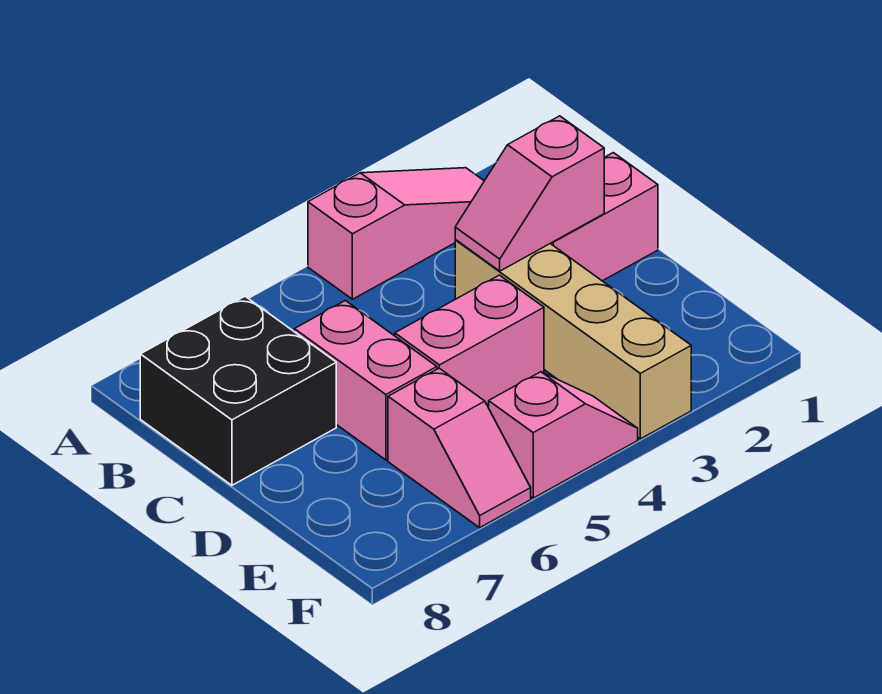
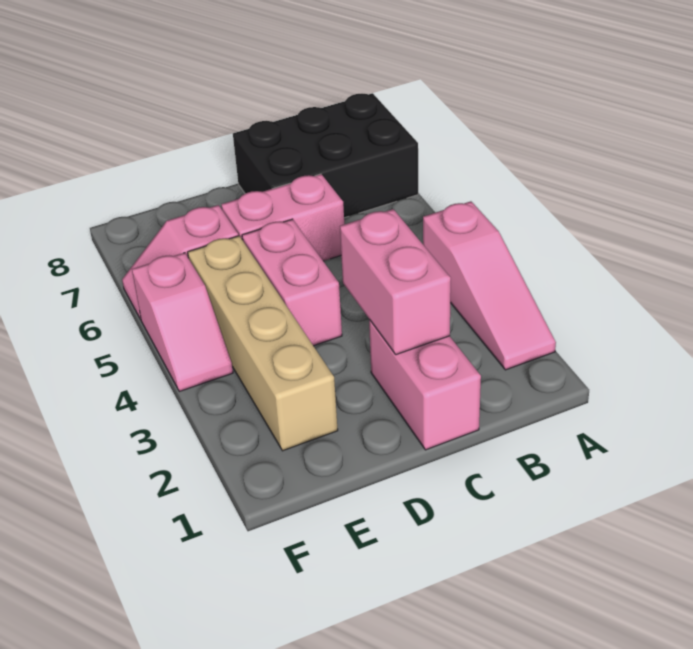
black 2x2 brick [140,296,336,485] -> black 2x3 brick [233,93,418,218]
pink 1x2 slope [455,116,604,271] -> pink 1x2 brick [340,209,451,355]
tan 1x4 brick [455,240,691,439] -> tan 1x4 brick turned to [188,236,338,451]

